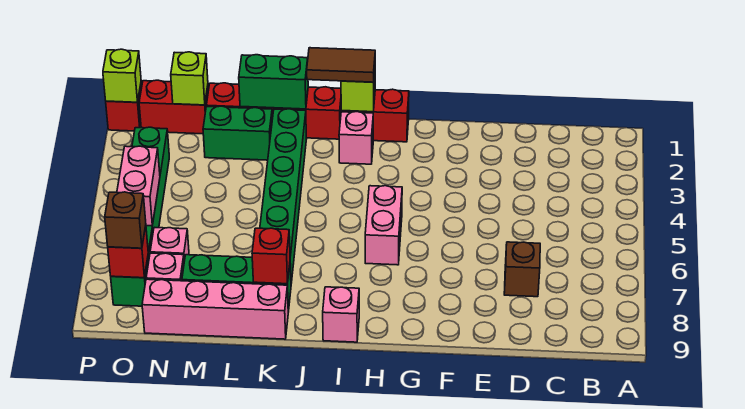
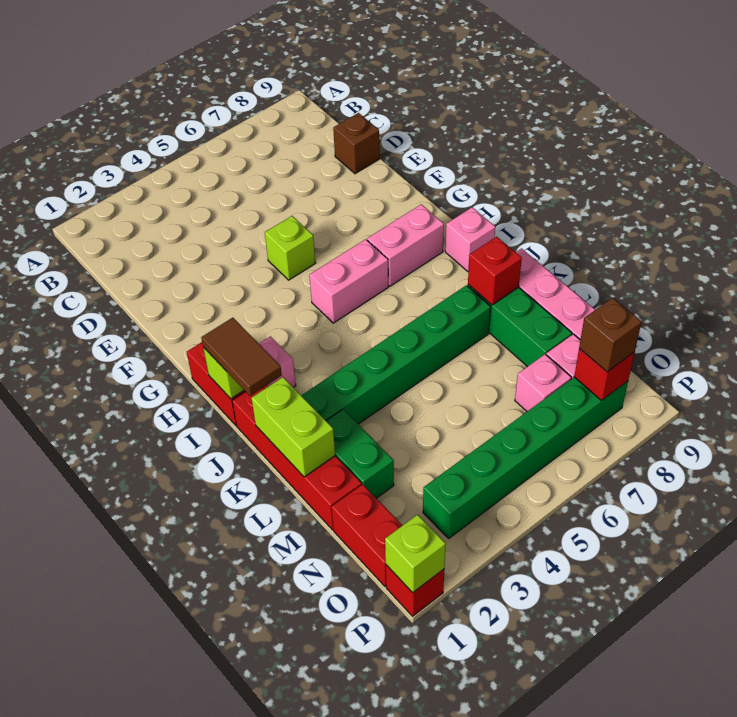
brown 1x1 brick [504,242,540,297] -> brown 1x1 brick moved to [333,113,380,174]
green 1x2 brick [239,55,308,109] -> lime 1x2 brick [251,377,335,477]
lime 1x1 brick [171,52,208,105] -> lime 1x1 brick moved to [265,216,315,280]
pink 1x2 brick [117,146,160,226] -> pink 1x2 brick moved to [367,204,444,286]

